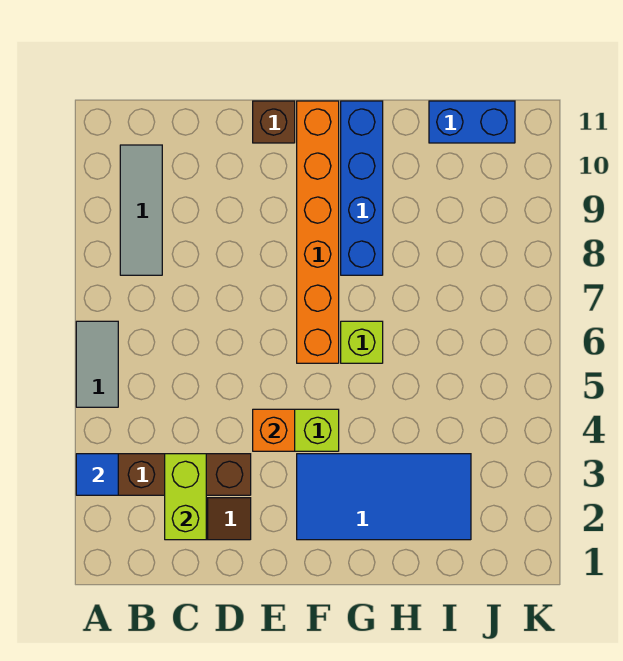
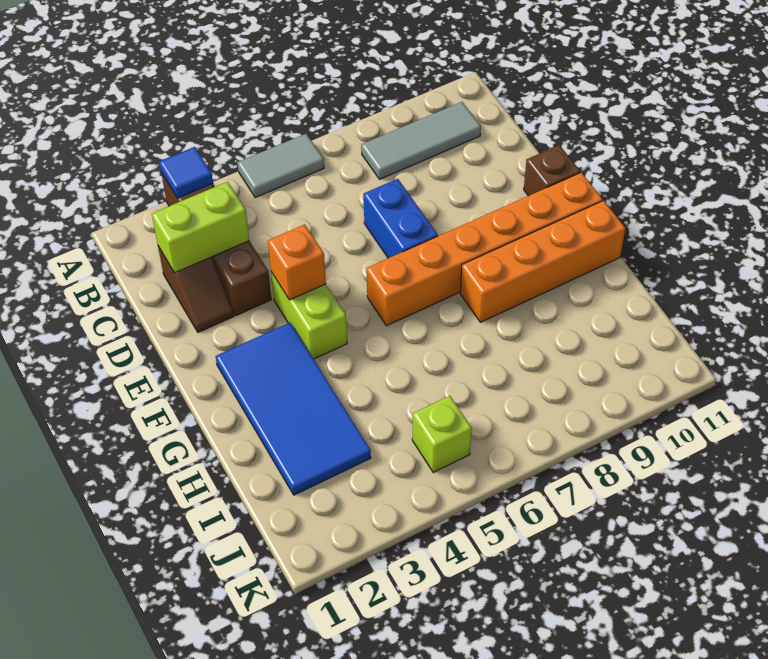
lime 1x1 brick [341,321,383,363] -> lime 1x1 brick moved to [412,396,472,472]
blue 1x4 brick [341,101,383,275] -> orange 1x4 brick [460,201,625,322]
blue 1x2 brick [429,101,515,143] -> blue 1x2 brick moved to [364,179,438,258]

